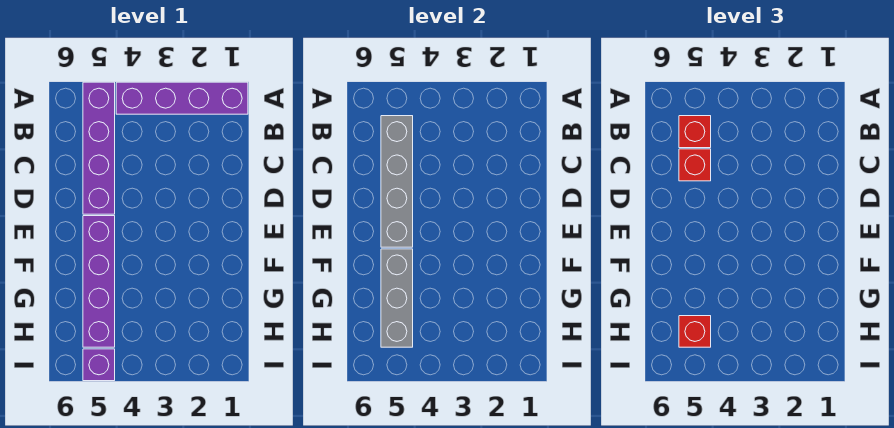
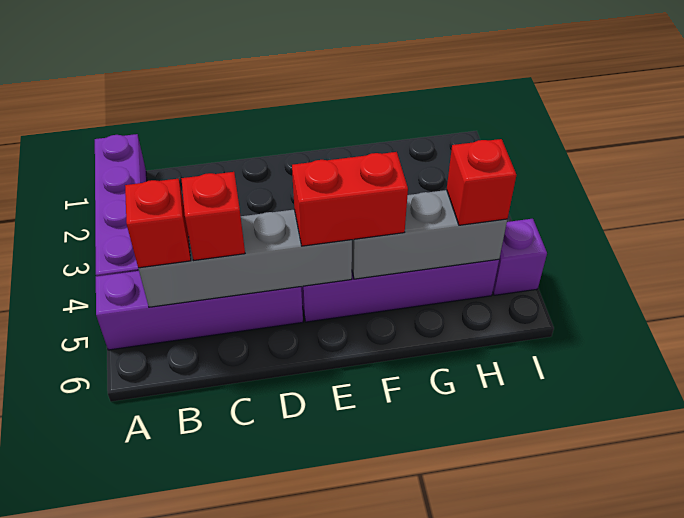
none -> red 1x2 brick [292,152,408,246]

